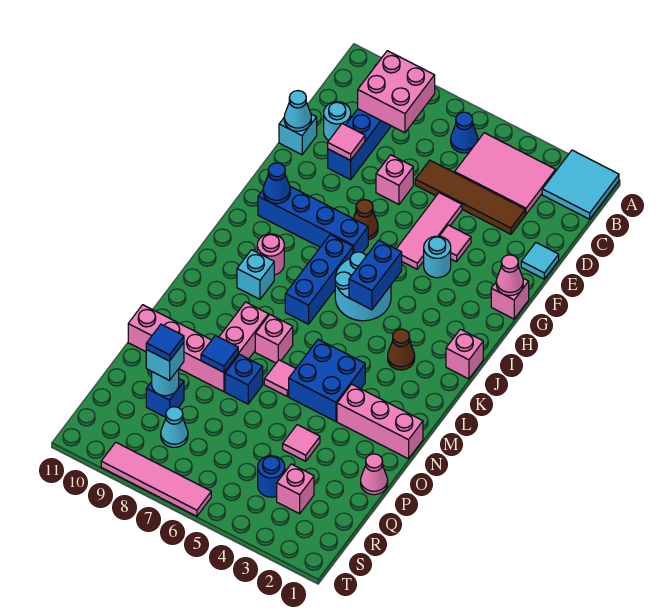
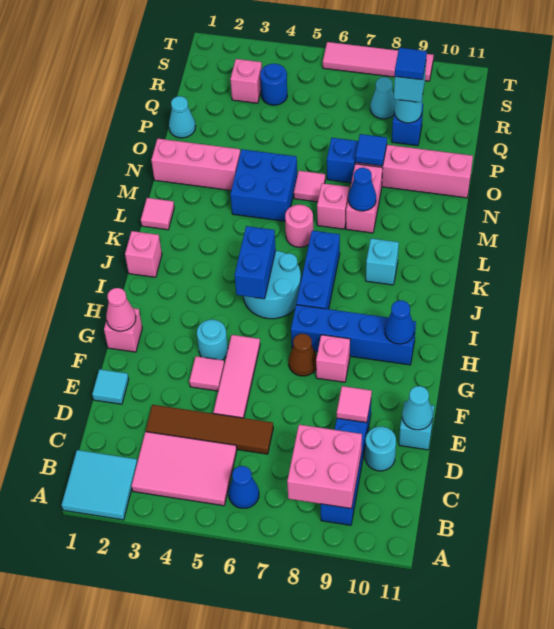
pink 1x1 brick [376,155,413,204] -> pink 1x1 brick moved to [316,335,350,382]
pink 1x1 round brick [257,234,284,275] -> pink 1x1 round brick moved to [285,205,313,247]
brown 1x1 cone [388,329,415,370] -> none
none -> blue 1x1 cone [348,168,376,211]
pink 1x1 cone [361,454,388,495] -> cyan 1x1 cone [169,96,196,138]
pink 1x1 tile [283,425,320,461] -> pink 1x1 tile moved to [141,198,174,230]

